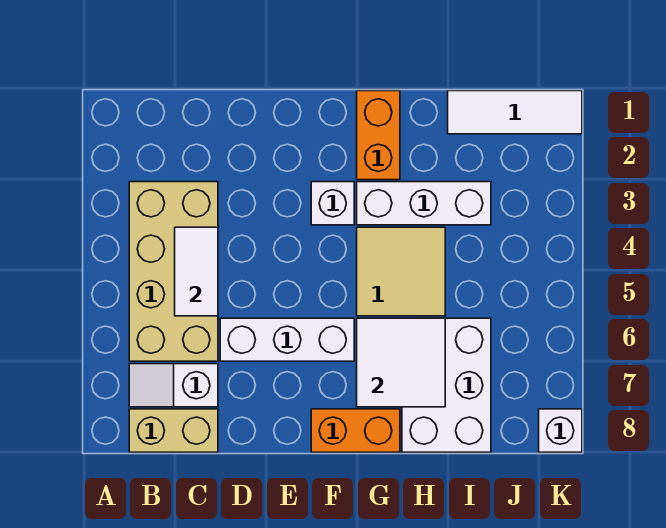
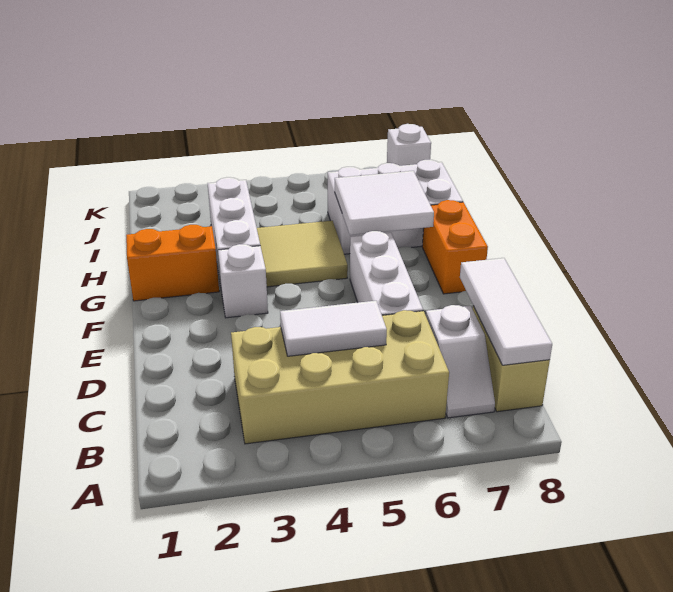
white 1x3 tile [448,91,582,134] -> white 1x3 tile moved to [460,258,552,365]

